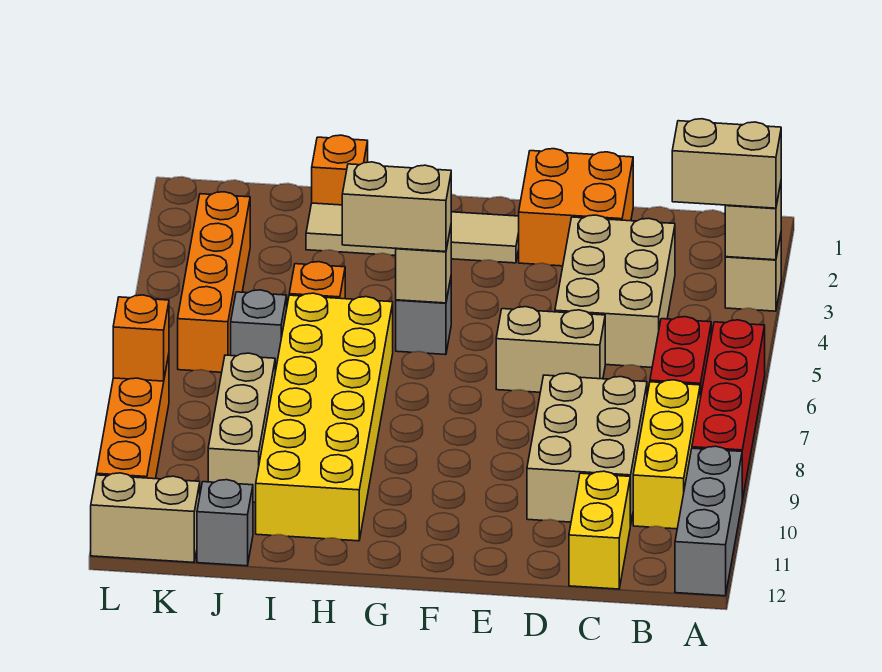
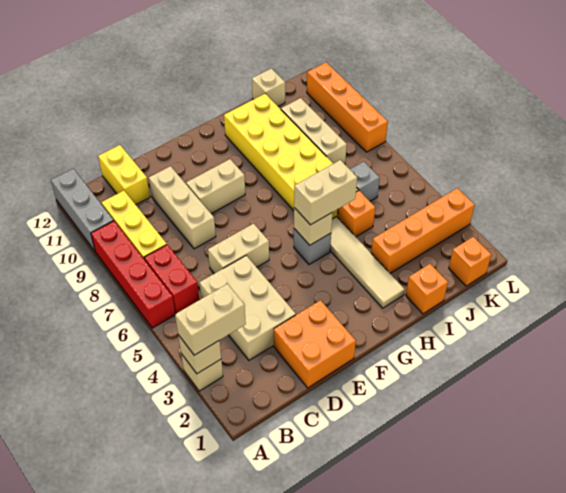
tan 2x3 brick [527,373,647,526] -> tan 1x3 brick [149,166,216,249]
tan 1x4 tile [306,203,519,263] -> tan 1x4 tile turned to [330,216,405,308]
grey 1x1 brick [197,480,253,566] -> tan 1x1 brick [252,68,285,106]
orange 1x4 brick [178,192,250,372] -> orange 1x4 brick turned to [371,188,475,273]
tan 1x2 brick [91,473,200,562] -> tan 1x2 brick moved to [186,159,245,214]
orange 1x1 brick [113,295,169,381] -> orange 1x1 brick moved to [449,237,491,286]

